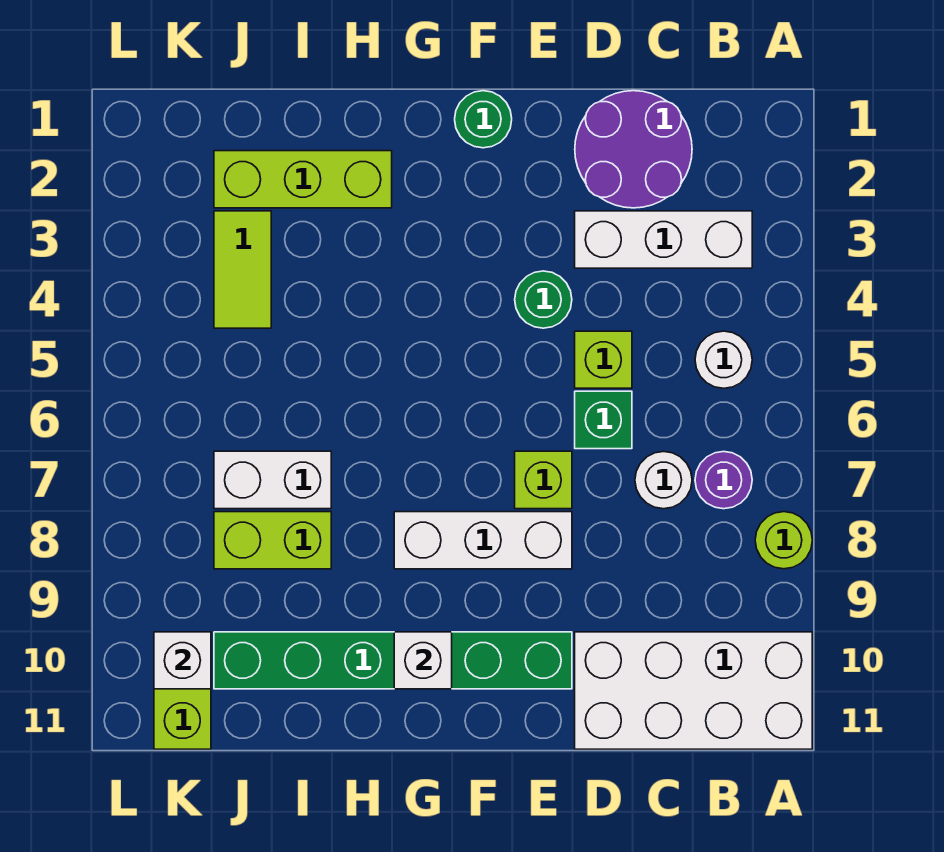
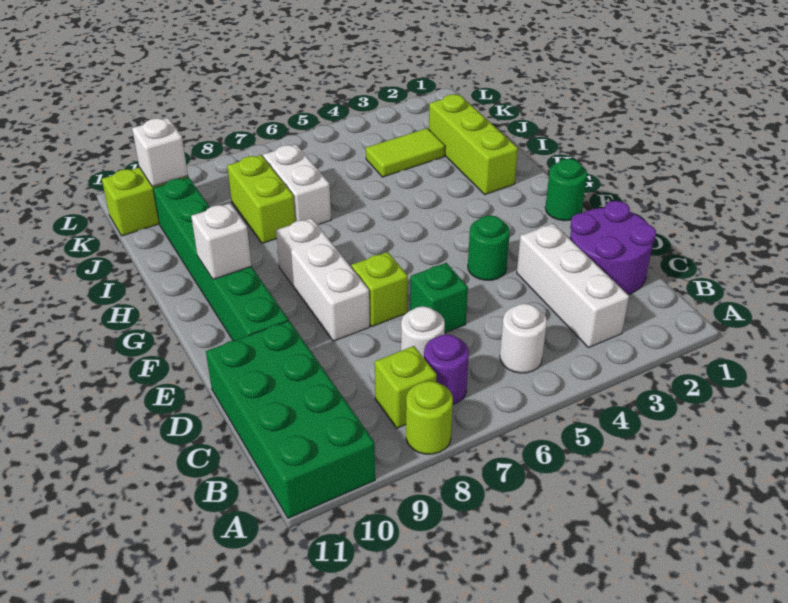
white 2x4 brick [575,632,812,749] -> green 2x4 brick [206,321,375,518]
lime 1x1 brick [575,331,632,388] -> lime 1x1 brick moved to [375,346,437,428]

